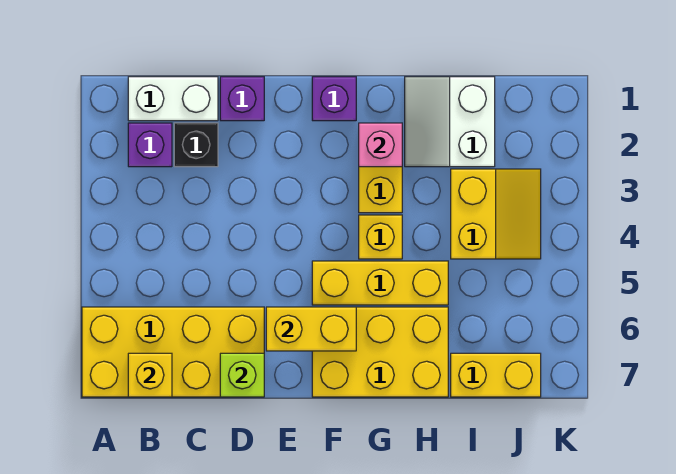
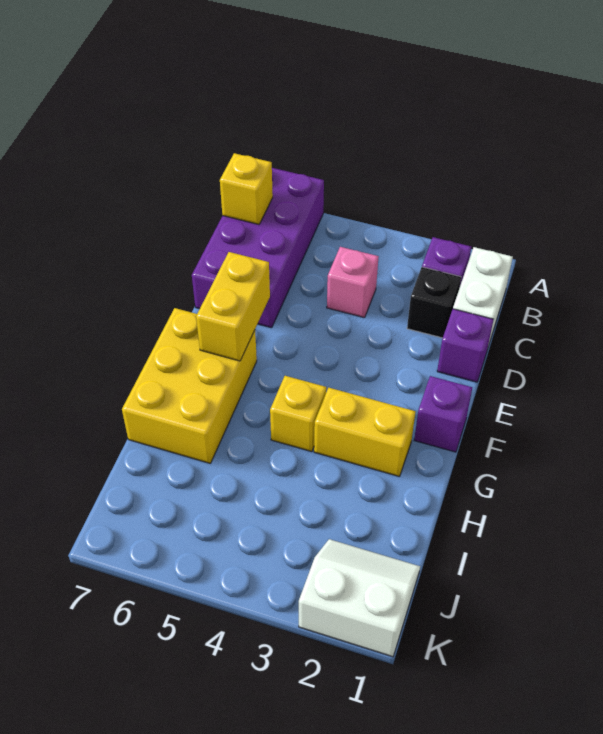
yellow 2x4 brick [82,307,264,397] -> purple 2x4 brick [192,168,324,328]
lime 1x1 brick [220,353,264,397] -> none
yellow 1x3 brick [312,261,448,305] -> none
pink 1x1 brick [359,123,402,167] -> pink 1x1 brick moved to [327,247,379,318]
white 2x2 slope [405,77,495,167] -> white 2x2 slope moved to [299,539,420,657]
yellow 2x2 slope [451,169,541,259] -> none
yellow 1x2 brick [451,353,541,397] -> none

